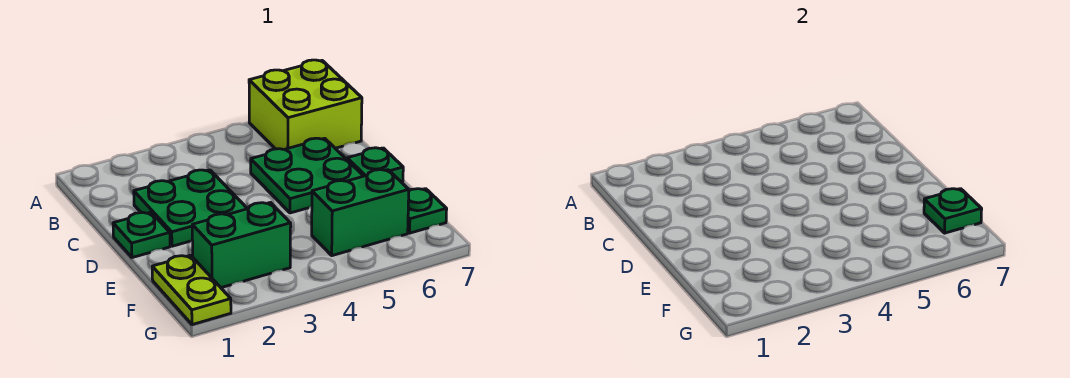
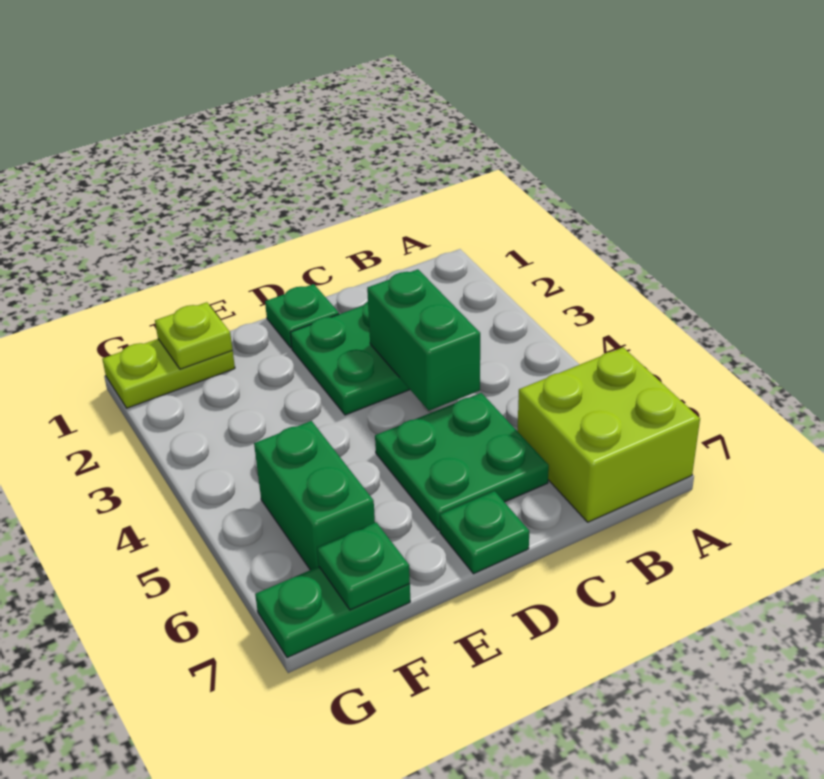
none -> lime 1x1 plate [155,302,233,369]
green 1x2 brick [192,203,291,288] -> green 1x2 brick moved to [367,269,480,411]
green 1x1 plate [408,189,447,233] -> green 1x2 plate [255,567,410,658]

